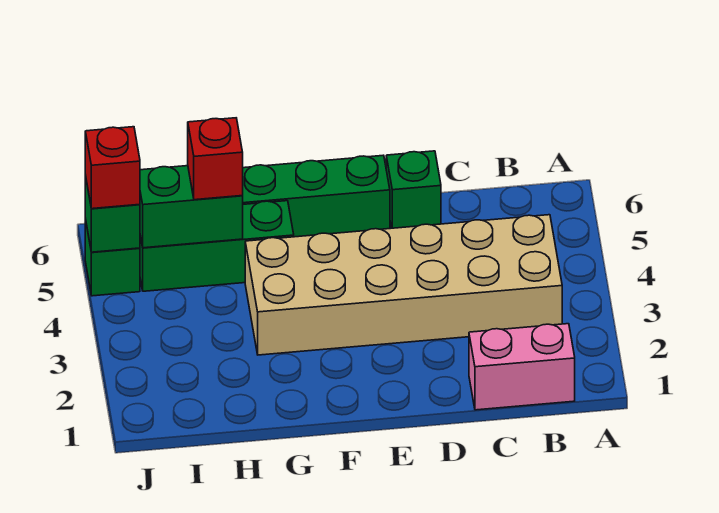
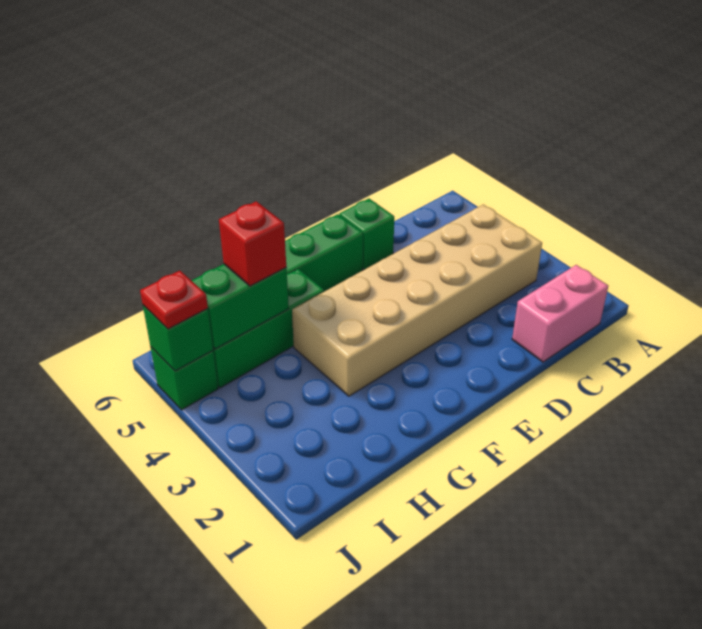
red 1x1 brick [85,127,140,209] -> red 1x1 plate [140,271,208,329]

